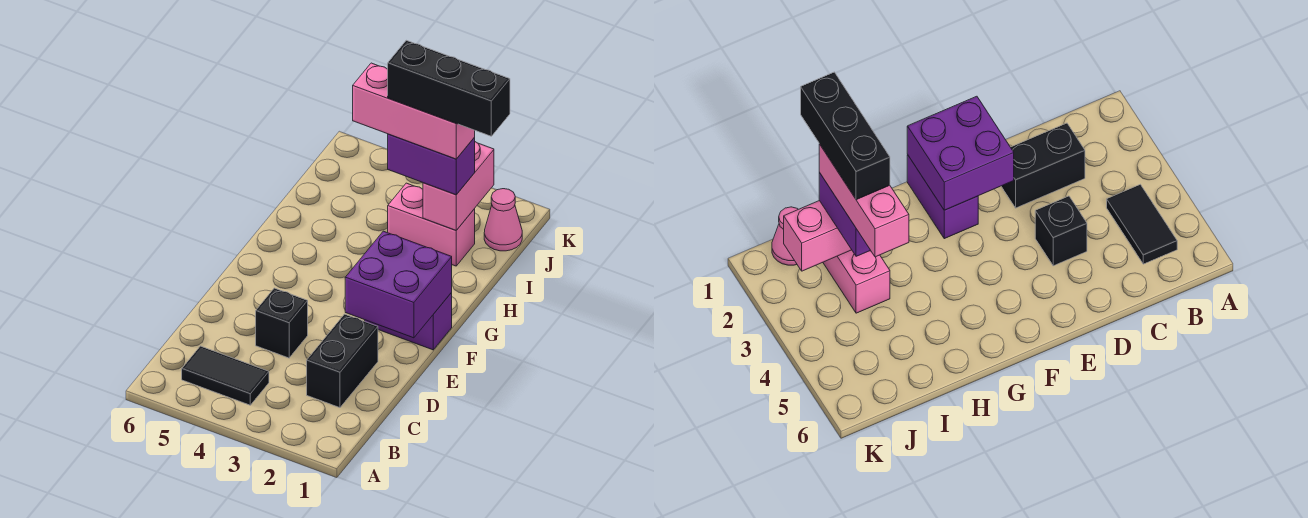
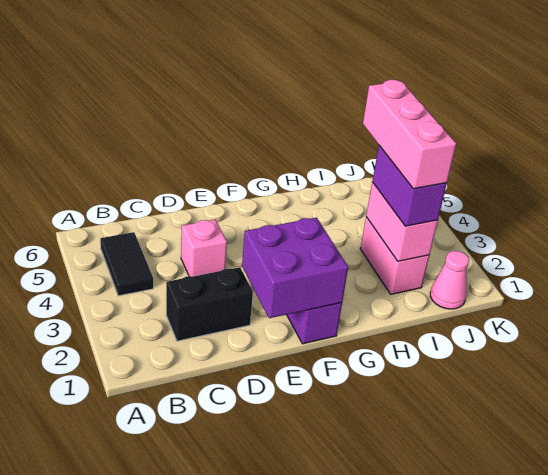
black 1x1 brick [256,288,308,358] -> pink 1x1 brick [181,220,227,276]
black 1x3 brick [388,40,510,136] -> none
pink 1x2 brick [423,142,494,230] -> pink 1x2 brick turned to [366,182,438,261]

